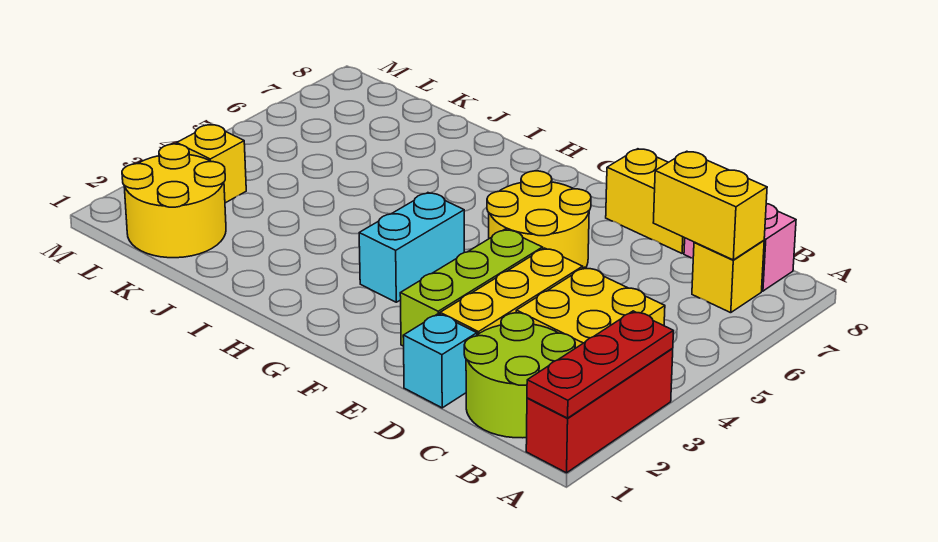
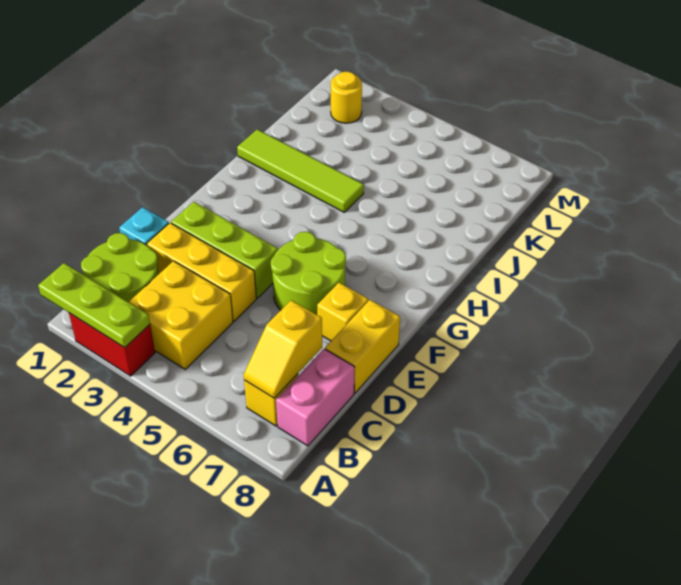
red 1x3 brick [526,348,673,473] -> red 1x2 brick [69,313,155,376]
red 1x3 plate [527,311,673,418] -> lime 1x3 plate [38,263,150,348]
yellow 1x2 brick [653,151,767,260] -> yellow 1x2 slope [244,300,322,398]
yellow 2x2 round brick [487,171,591,268] -> lime 2x2 round brick [271,232,346,315]
cyan 1x2 brick [359,193,464,302] -> none
none -> lime 1x4 tile [237,129,364,212]
yellow 2x2 round brick [122,144,226,258] -> yellow 1x1 round brick [331,71,362,123]
yellow 1x1 brick [177,124,246,203] -> yellow 1x1 brick moved to [317,283,368,341]

